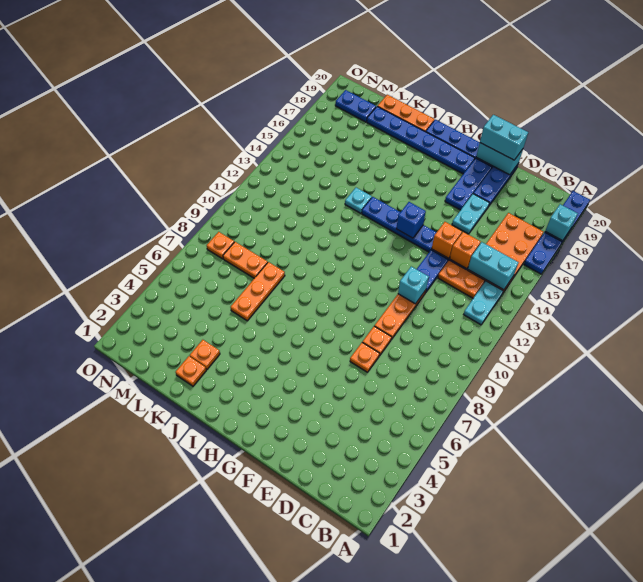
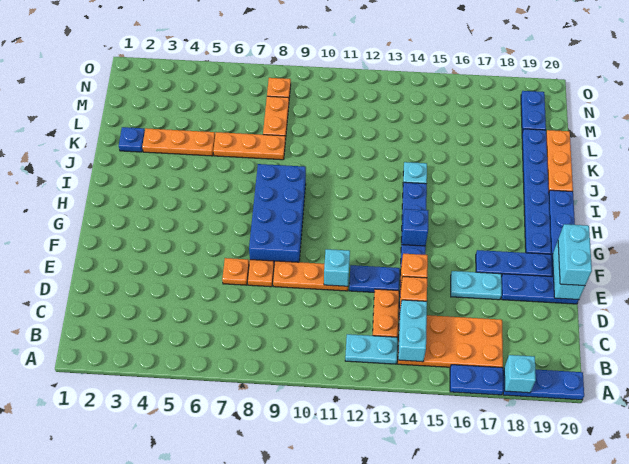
none -> blue 2x4 brick [249,164,306,264]
orange 1x1 plate [176,356,206,386] -> blue 1x1 plate [119,127,145,152]
orange 1x1 plate [190,340,220,369] -> orange 1x3 plate [142,128,215,156]

